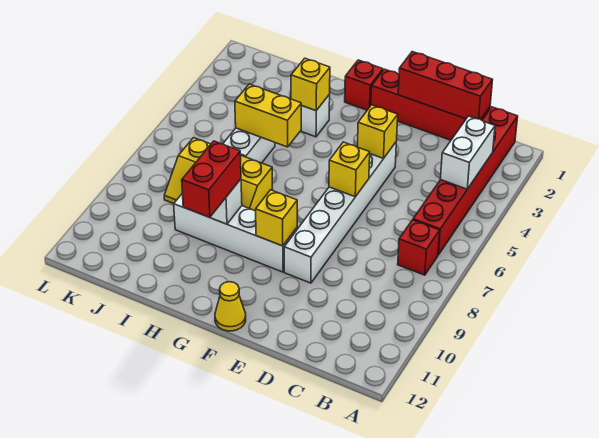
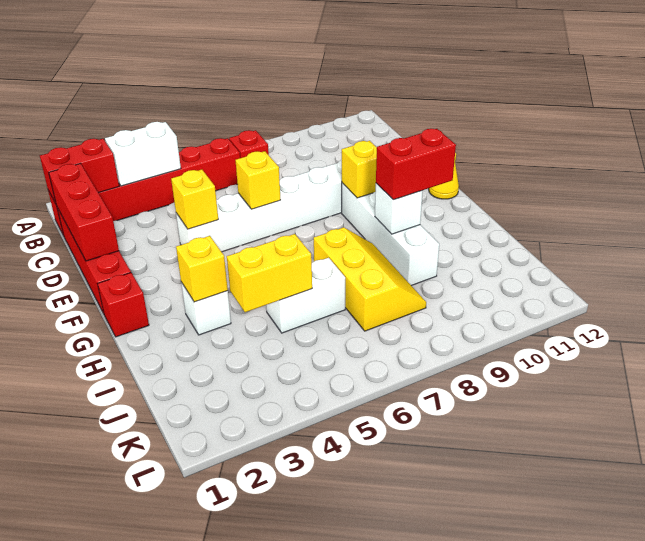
none -> red 1x2 brick [40,139,119,204]
yellow 1x2 brick [235,84,302,147] -> yellow 1x2 brick turned to [227,234,312,312]

